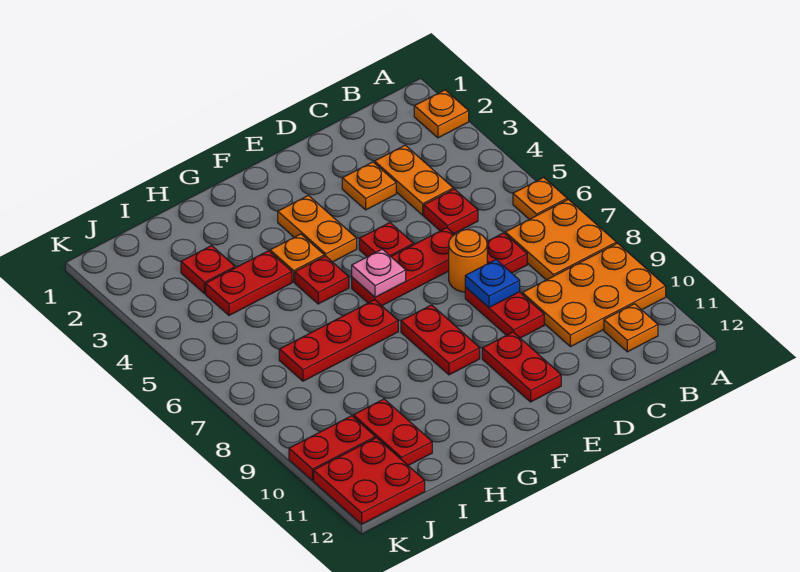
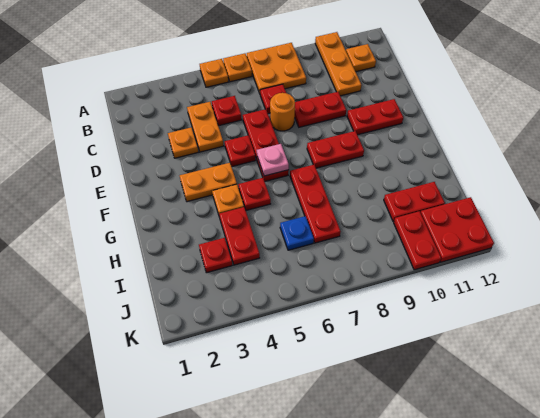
orange 1x1 plate [414,90,469,138] -> orange 1x1 plate moved to [200,59,228,87]
orange 2x3 plate [522,243,666,347] -> orange 1x3 plate [315,32,361,96]
orange 1x2 plate [375,145,453,215] -> orange 1x2 plate turned to [187,102,224,152]
blue 1x1 plate [465,260,520,307] -> blue 1x1 plate moved to [280,216,314,250]

